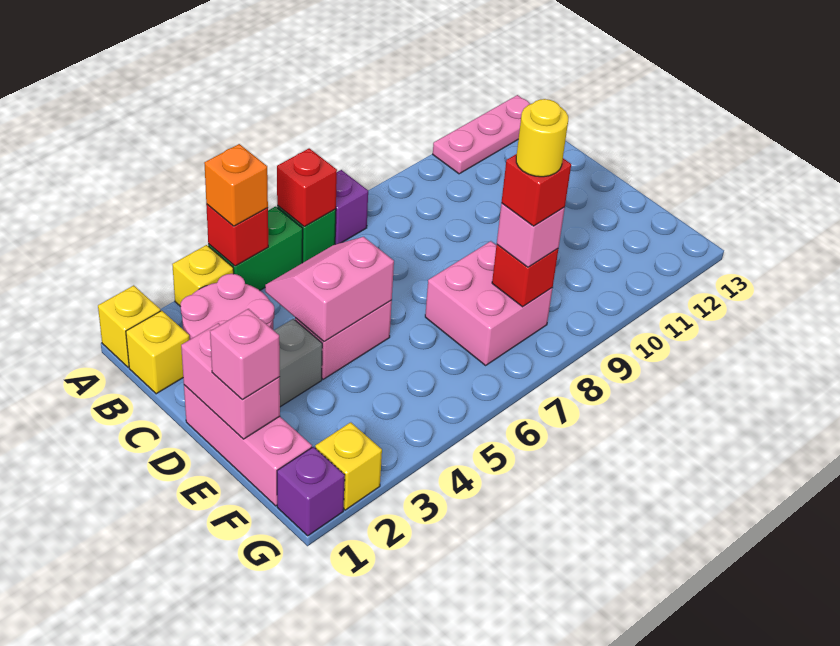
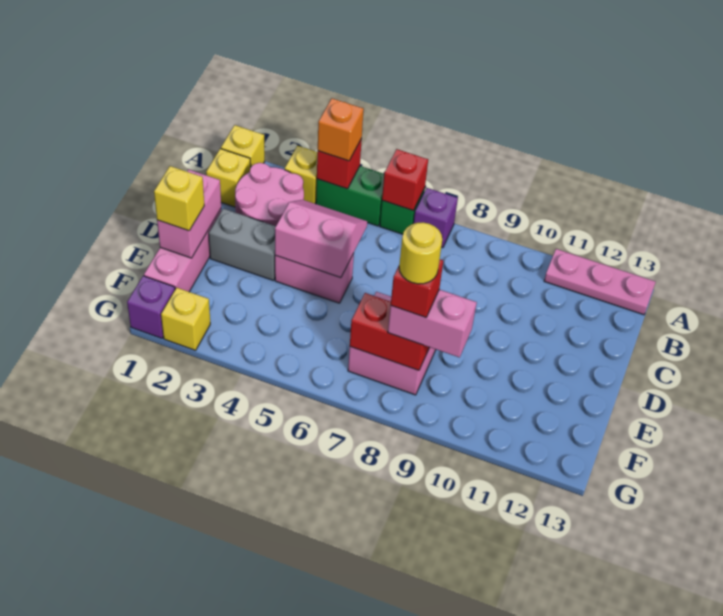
pink 1x1 brick [210,309,280,400] -> yellow 1x1 brick [154,166,204,231]
red 1x1 brick [492,245,558,307] -> red 1x2 brick [350,293,429,370]
pink 1x1 brick [497,203,565,267] -> pink 1x2 brick [388,290,477,357]

